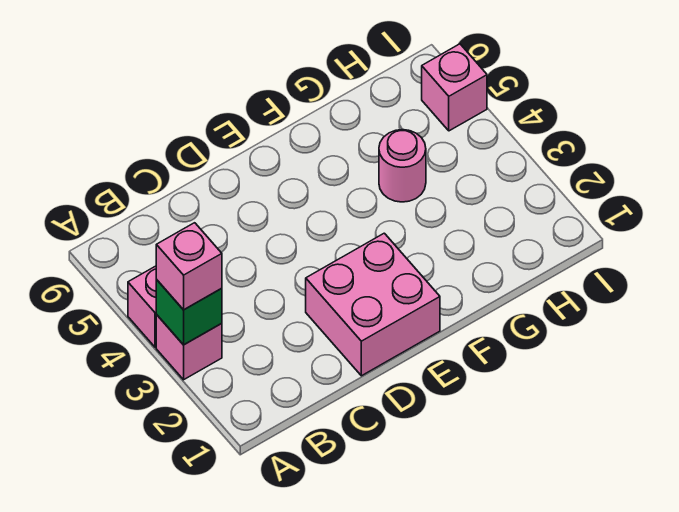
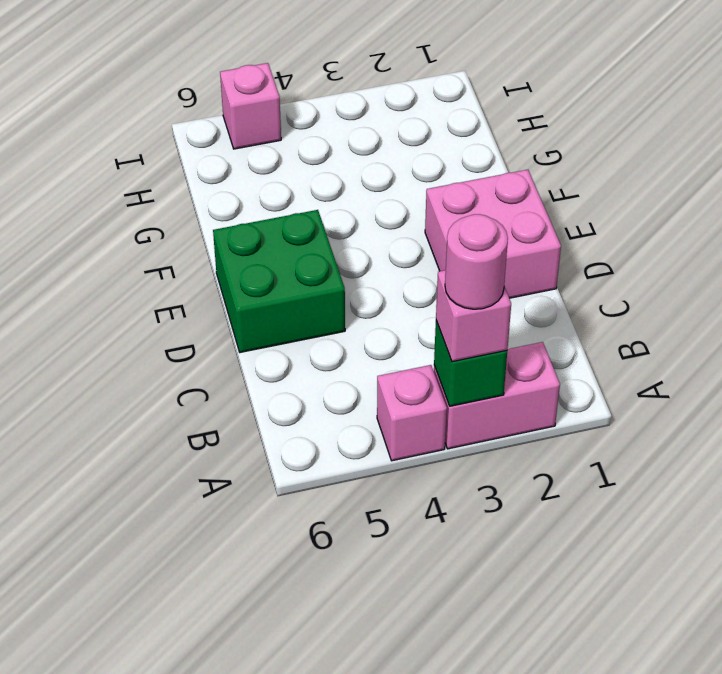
pink 1x1 brick [156,315,222,380] -> pink 1x2 brick [434,342,560,449]
none -> green 2x2 brick [213,210,345,353]
pink 1x1 round brick [379,130,426,202] -> pink 1x1 round brick moved to [445,214,508,309]

